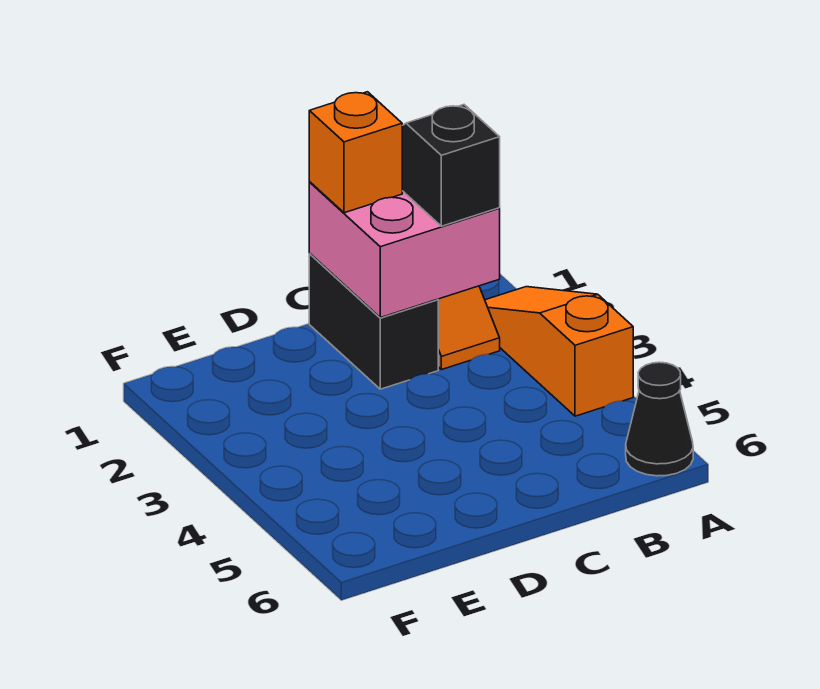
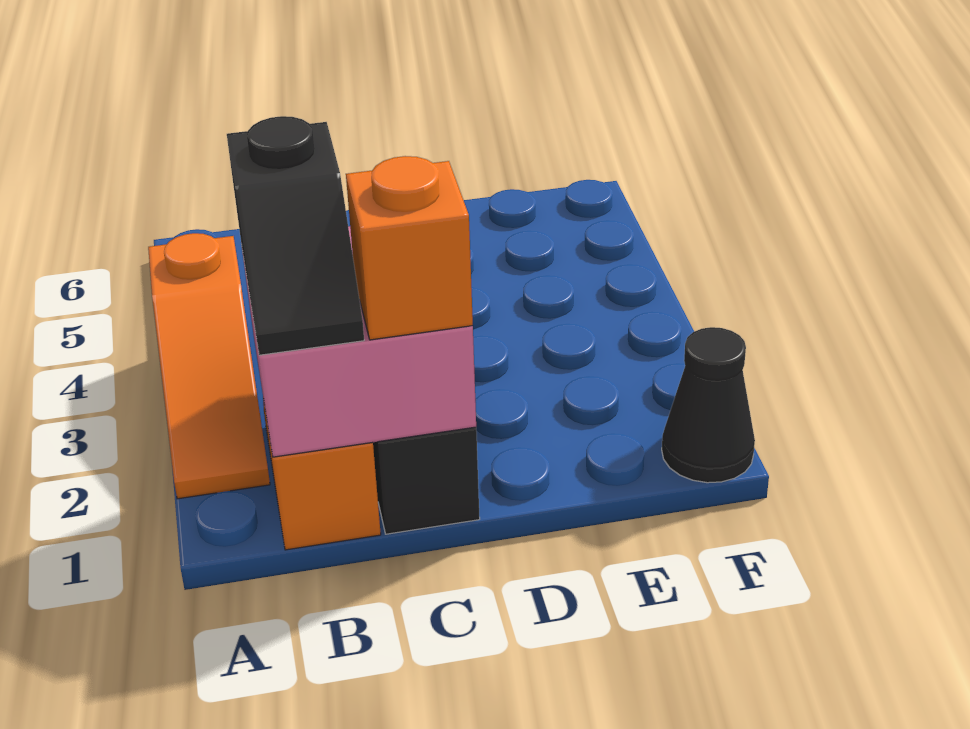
black 1x1 cone [626,362,693,476] -> black 1x1 cone moved to [662,327,755,483]

